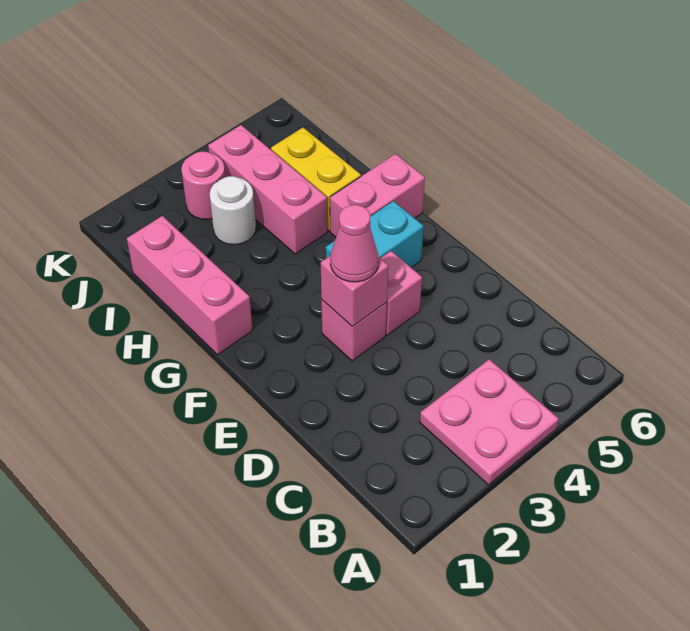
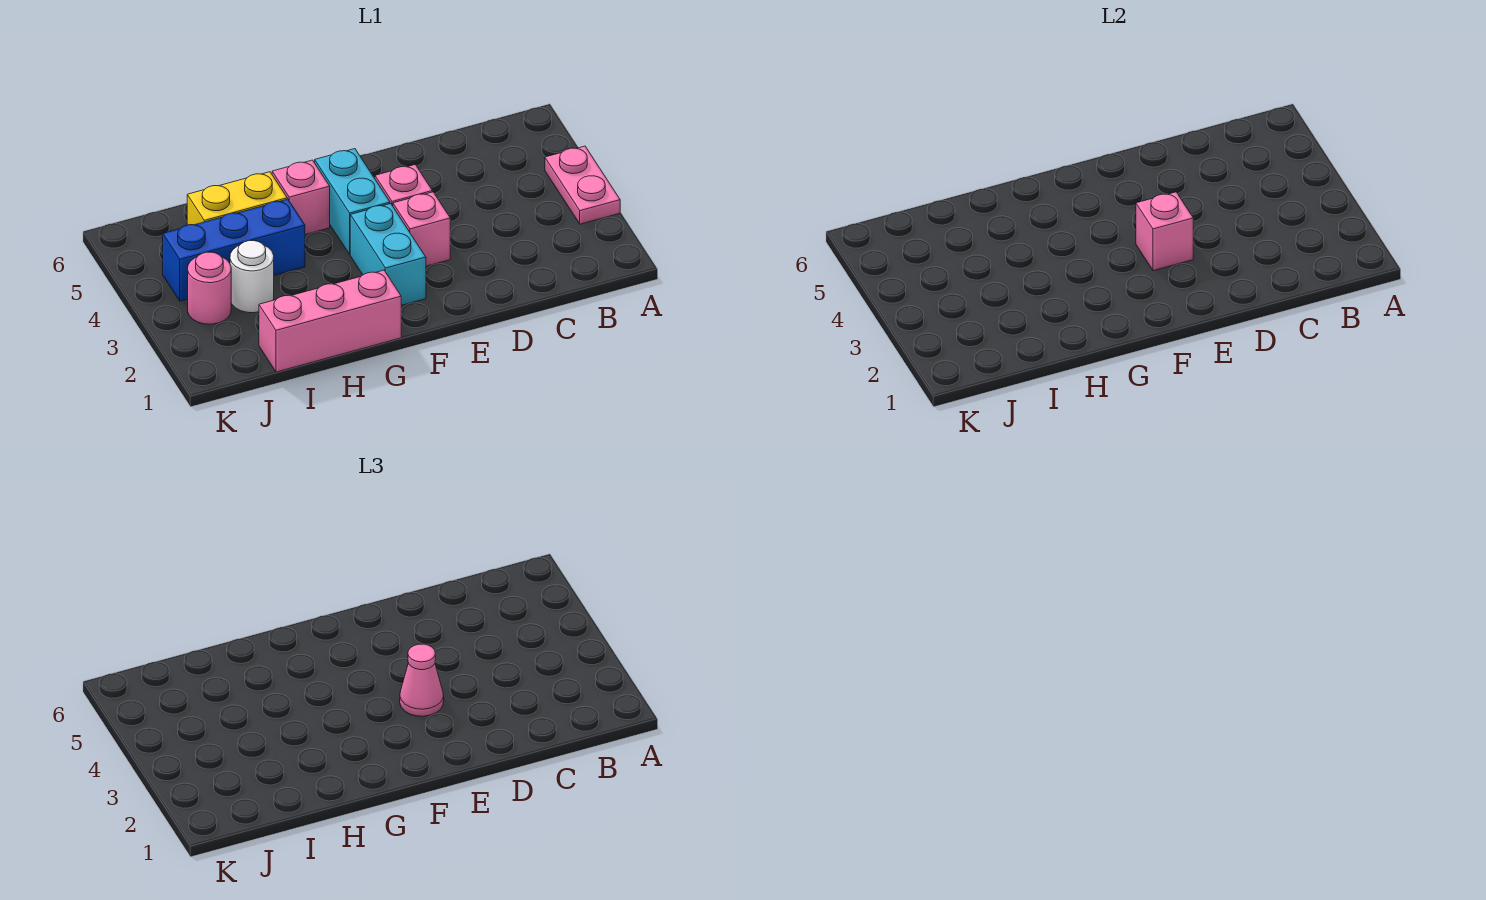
pink 2x2 plate [420,359,559,485] -> pink 1x2 plate [545,146,620,224]
none -> cyan 1x2 brick [350,204,426,306]
pink 1x2 brick [330,154,425,237] -> pink 1x1 brick [272,160,330,235]
pink 1x3 brick [208,125,327,254] -> blue 1x3 brick [163,199,305,301]

